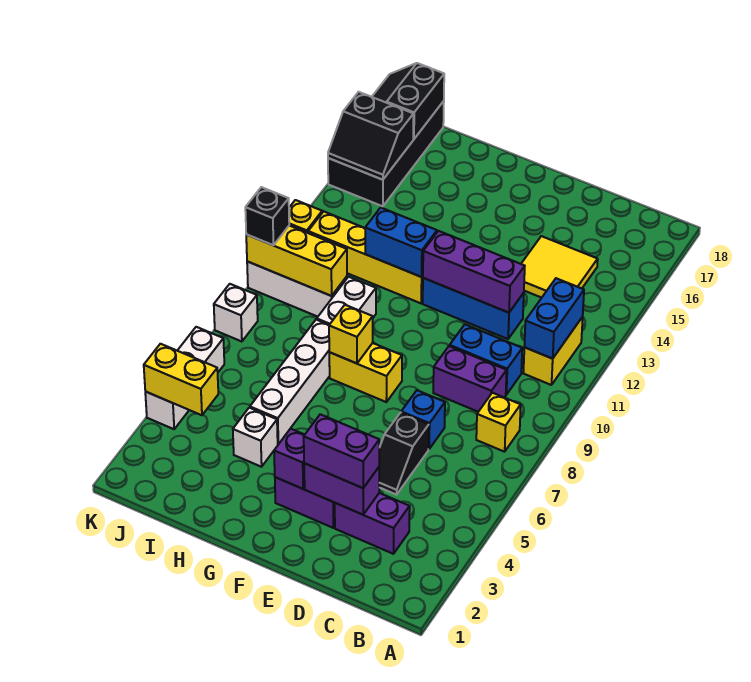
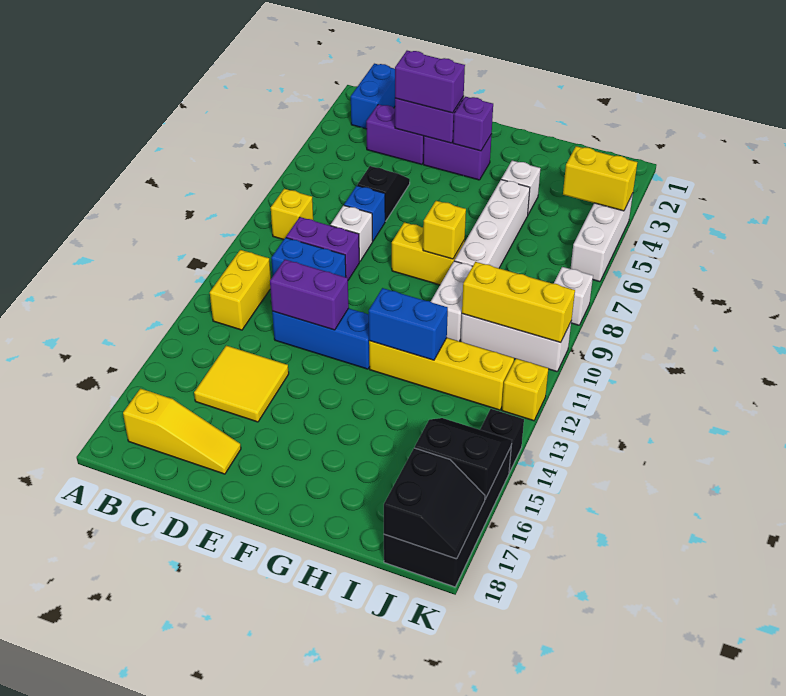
blue 1x2 brick [524,278,584,359] -> blue 1x2 brick moved to [351,64,395,129]
none -> yellow 1x3 slope [123,389,241,474]
none -> white 1x1 brick [331,205,373,262]
purple 1x3 brick [423,231,525,313] -> purple 1x2 brick [270,260,349,330]
black 1x1 brick [245,187,289,245] -> black 1x1 brick moved to [480,409,524,473]

